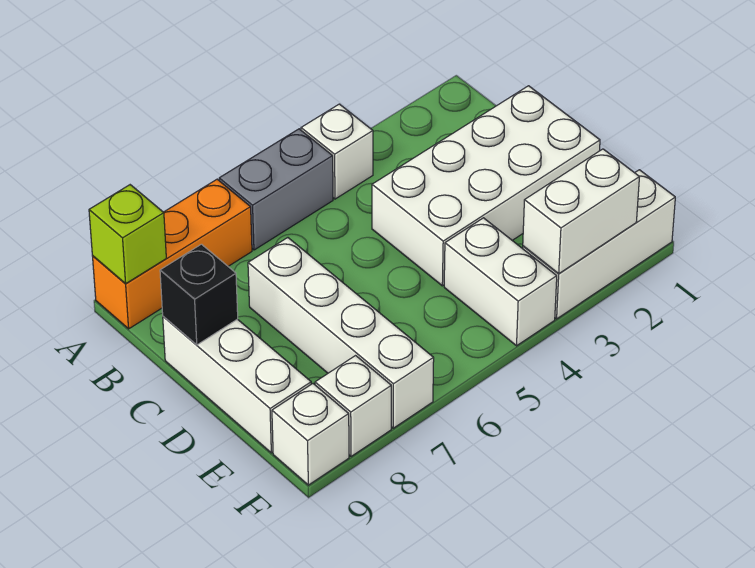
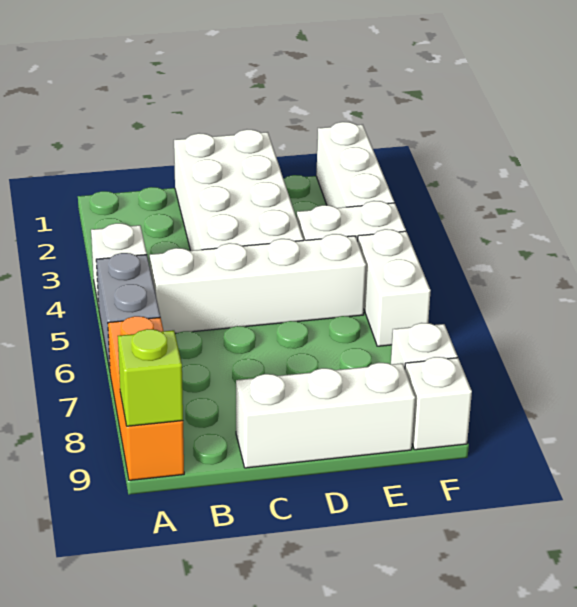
white 1x4 brick [248,238,434,428] -> white 1x4 brick moved to [150,234,366,333]
black 1x1 brick [160,244,238,345] -> none
white 1x2 brick [523,149,639,274] -> white 1x2 brick moved to [358,229,431,346]

